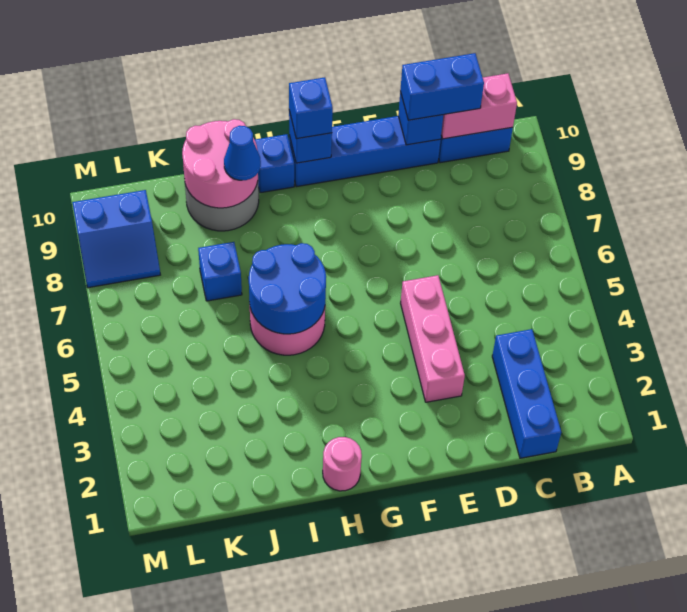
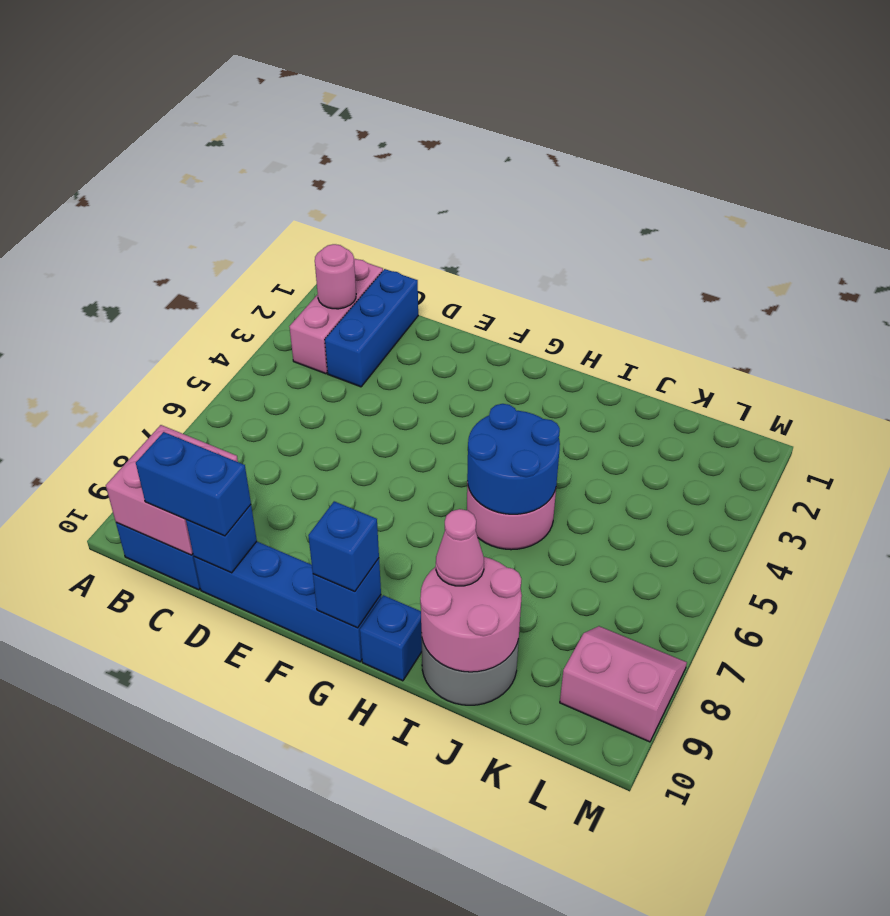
pink 1x2 brick [441,73,517,139] -> pink 2x2 brick [106,425,238,555]
pink 1x3 brick [401,275,465,402] -> pink 1x3 brick moved to [289,259,383,374]
pink 1x1 round brick [323,437,362,491] -> pink 1x1 round brick moved to [315,244,356,309]
blue 1x1 cone [224,126,261,180] -> pink 1x1 cone [436,509,484,586]
blue 1x1 brick [198,242,242,301] -> none
blue 2x2 slope [72,190,160,288] -> pink 2x2 slope [560,626,687,742]

